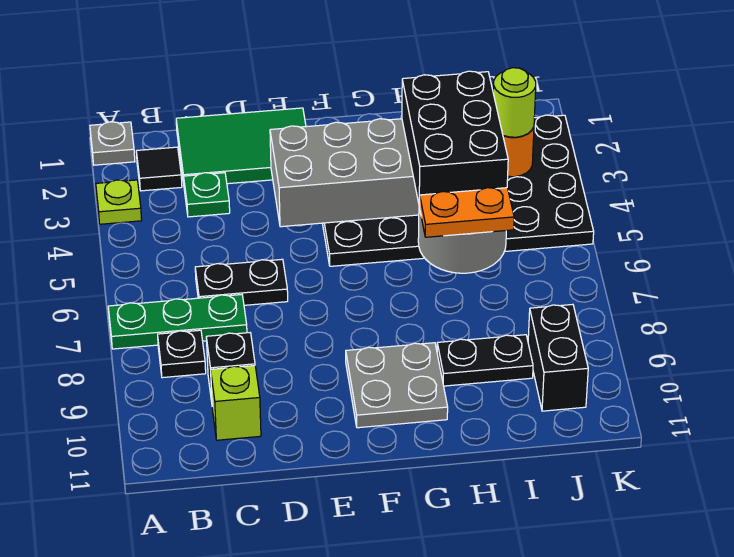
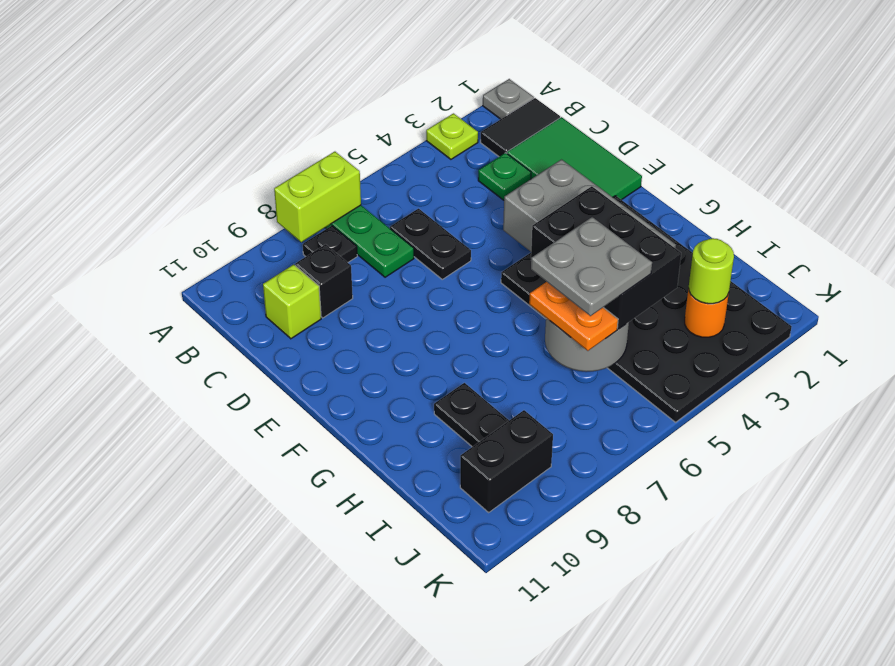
none -> lime 1x2 brick [274,152,361,242]
black 1x1 tile [136,147,182,191] -> black 1x2 tile [481,98,560,157]
grey 2x2 plate [346,343,448,428] -> grey 2x2 plate moved to [531,217,652,316]
black 2x3 brick [402,71,508,206] -> black 2x3 brick turned to [531,186,681,329]

